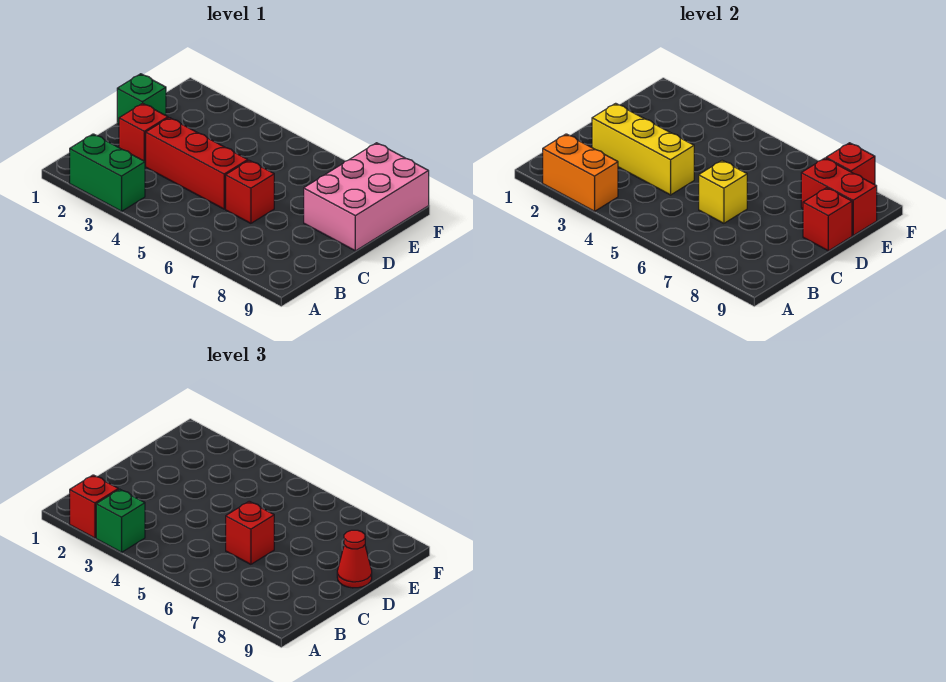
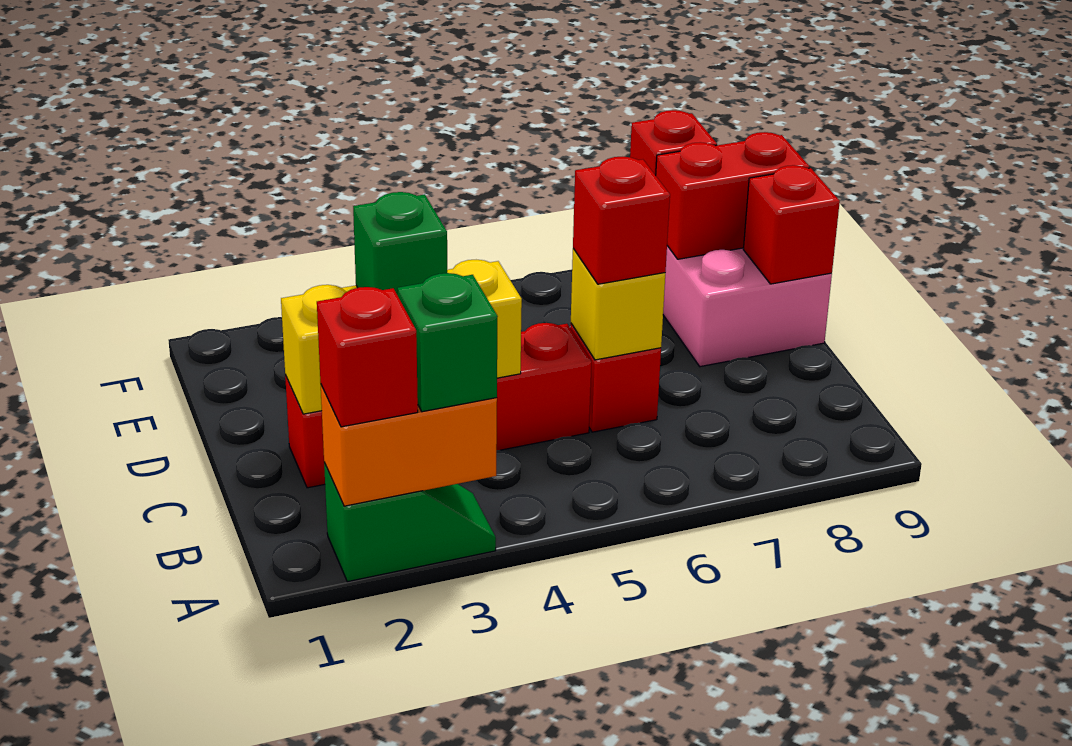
green 1x2 brick [70,134,145,211] -> green 1x2 slope [324,463,496,582]
green 1x1 brick [117,74,166,124] -> green 1x1 brick moved to [353,192,447,295]
red 1x1 cone [337,530,372,588] -> none

